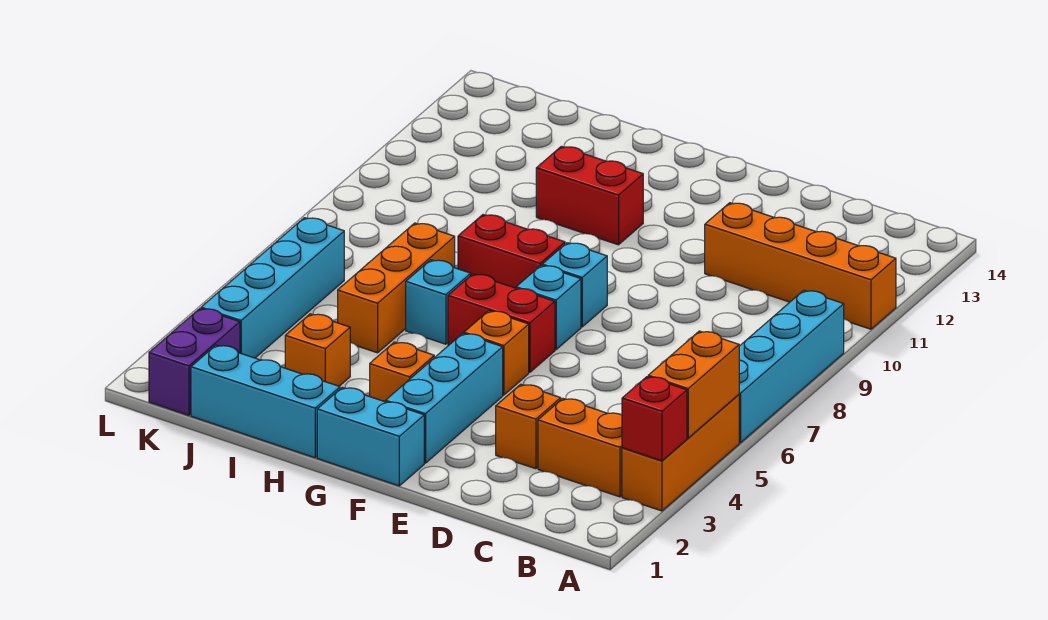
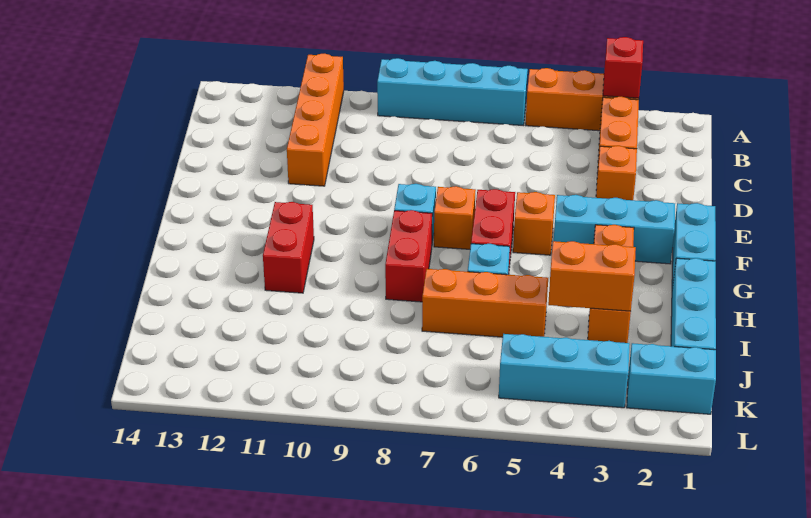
orange 1x2 brick [648,331,739,438] -> orange 1x2 brick moved to [548,241,636,311]
cyan 1x1 brick [516,265,581,350] -> orange 1x1 brick [434,186,476,249]
purple 1x2 brick [149,308,240,415] -> cyan 1x2 brick [627,343,716,414]
cyan 1x4 brick [201,218,344,358] -> cyan 1x3 brick [499,334,630,408]

